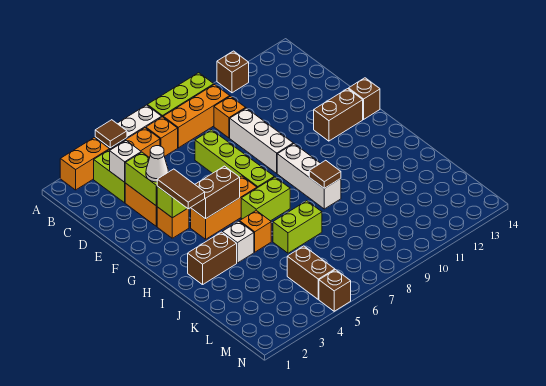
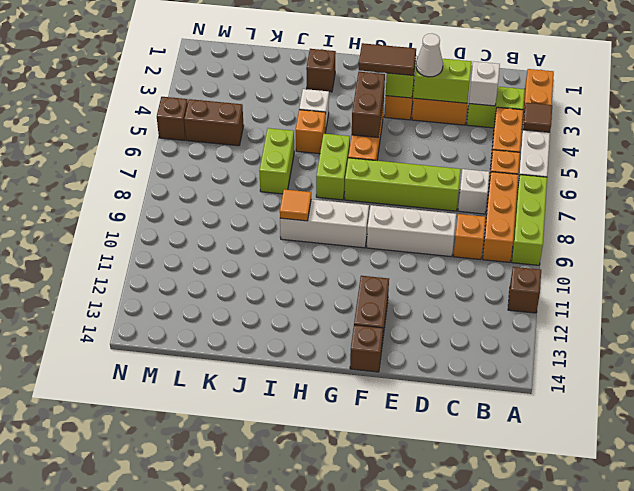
none -> white 1x1 brick [458,169,490,214]
brown 1x2 brick [188,232,237,285] -> brown 1x1 brick [306,49,336,92]
brown 1x1 tile [309,160,341,188] -> orange 1x1 tile [280,189,311,221]

